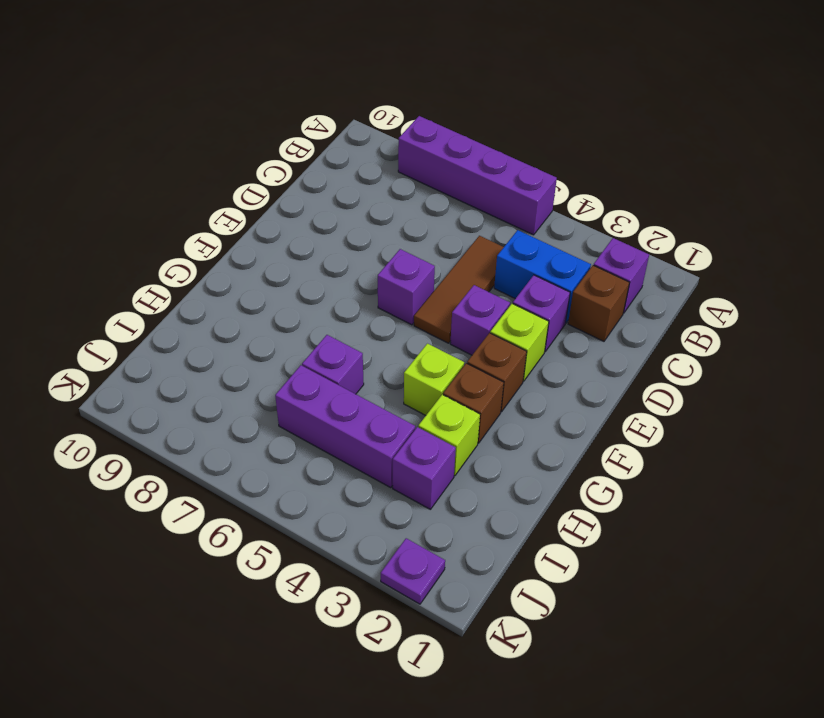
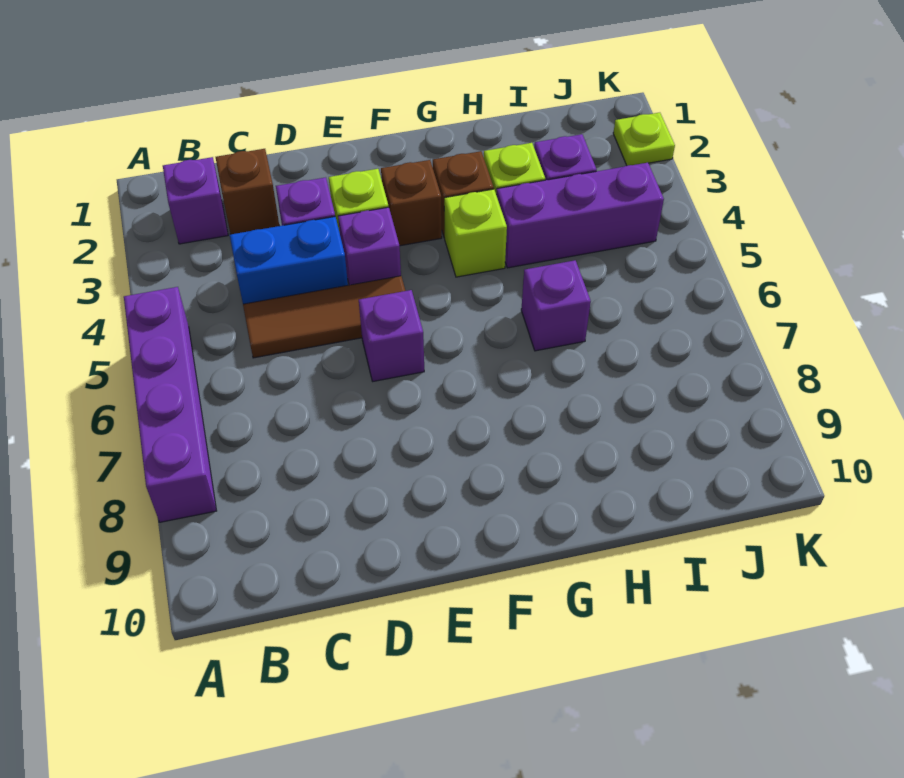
blue 1x2 brick [494,230,591,323] -> blue 1x2 brick turned to [230,216,348,304]
purple 1x3 brick [275,365,415,488] -> purple 1x3 brick turned to [496,163,664,268]
purple 1x1 plate [381,538,445,604] -> lime 1x1 plate [613,113,675,166]

